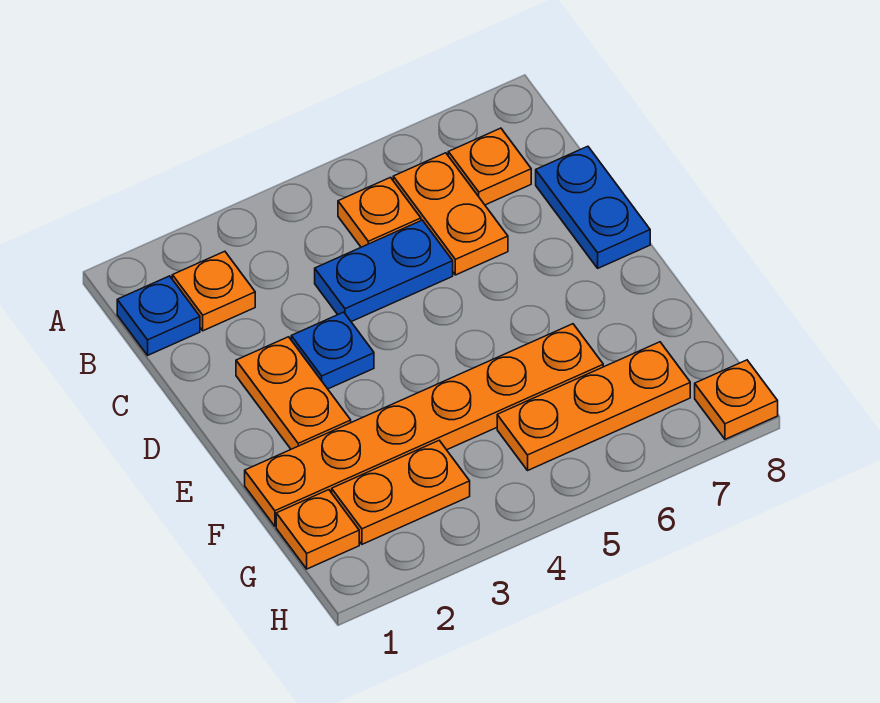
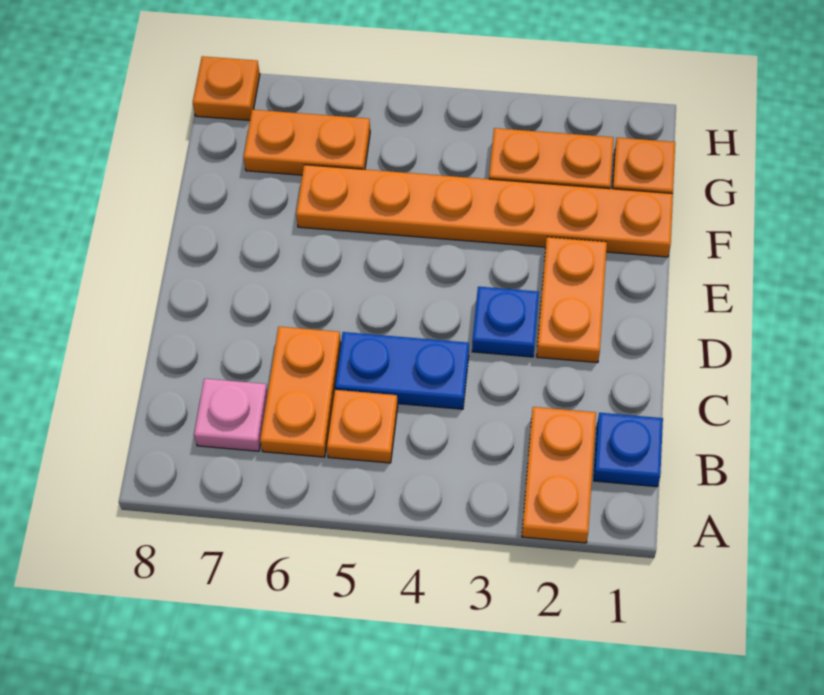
orange 1x1 plate [172,251,255,331] -> orange 1x2 plate [522,407,596,543]
orange 1x1 plate [448,128,531,205] -> pink 1x1 plate [194,379,268,451]
blue 1x2 plate [536,146,650,268] -> none
orange 1x3 plate [497,342,690,470] -> orange 1x2 plate [243,110,370,175]

